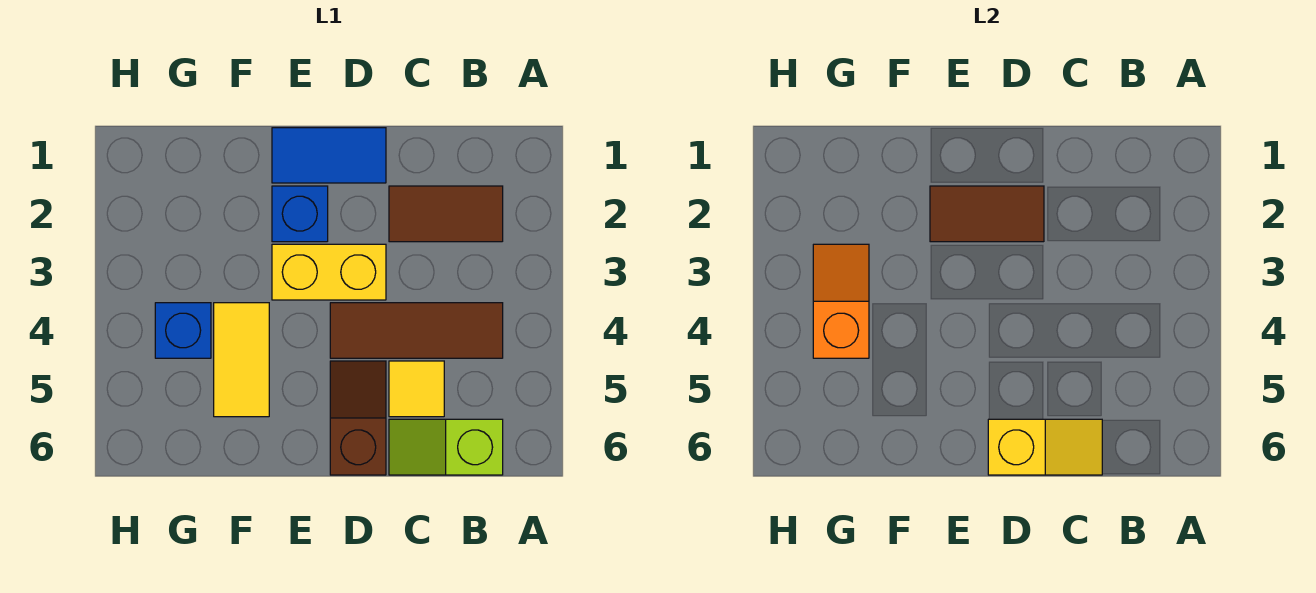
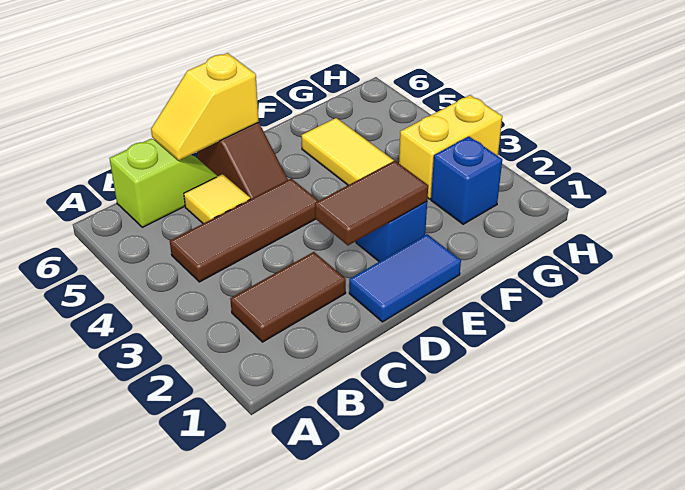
yellow 1x2 brick [272,244,386,300] -> yellow 1x2 brick moved to [399,95,502,199]
orange 1x2 slope [813,244,869,358] -> none
blue 1x1 brick [155,303,211,358] -> blue 1x1 brick moved to [431,136,502,224]

